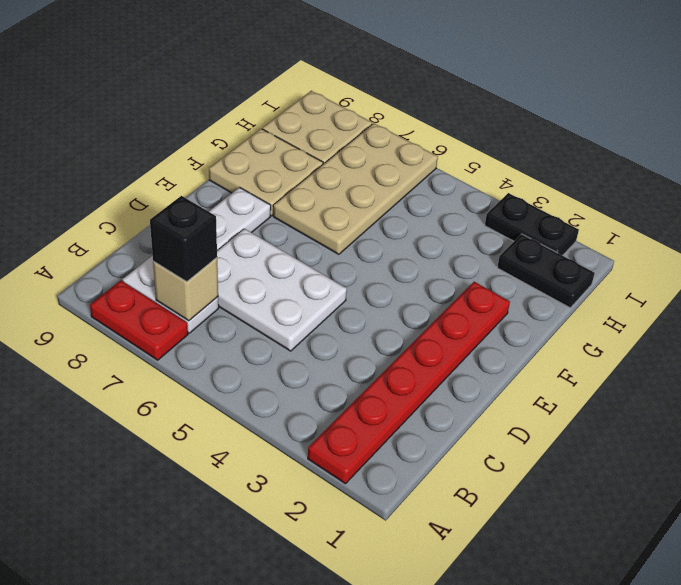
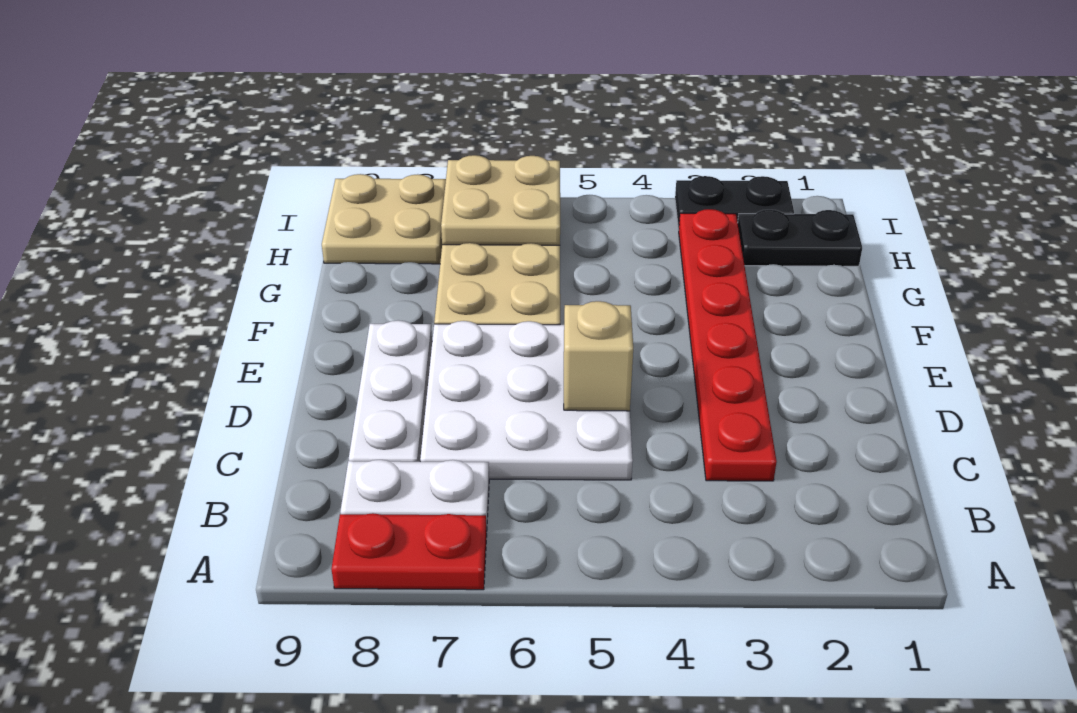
red 1x6 plate [308,282,510,484] -> red 1x6 plate moved to [679,209,777,481]
tan 1x1 brick [153,258,218,321] -> tan 1x1 brick moved to [564,301,633,411]
black 1x1 brick [150,196,217,282] -> none
white 2x3 plate [217,229,347,351] -> white 3x3 plate [420,321,633,480]
tan 2x2 plate [209,129,323,216] -> tan 2x2 plate moved to [441,155,560,245]

